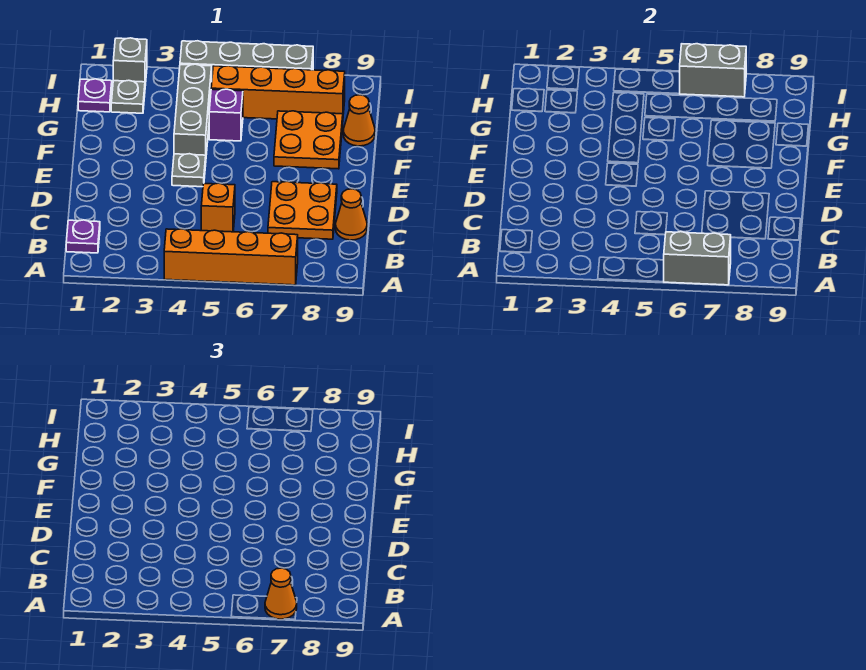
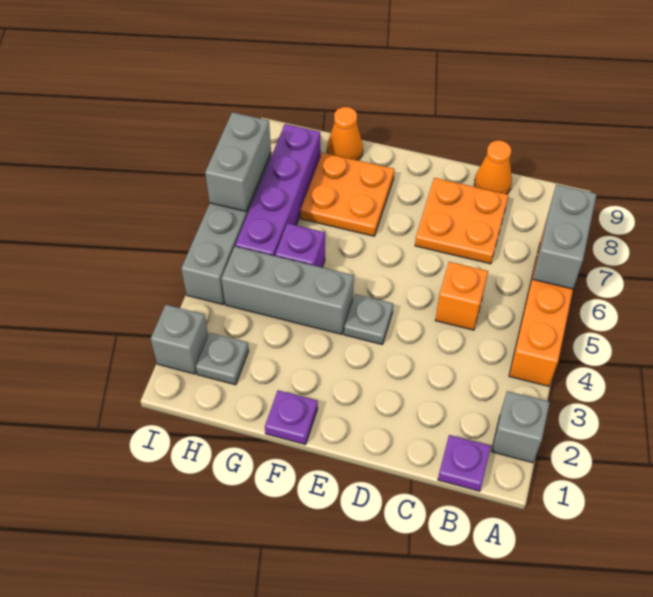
none -> grey 1x1 brick [491,391,550,463]
orange 1x1 cone [265,568,297,619] -> none
purple 1x1 plate [78,79,112,112] -> purple 1x1 plate moved to [265,390,318,445]
orange 1x4 brick [211,66,345,119] -> purple 1x4 brick [235,124,321,256]

